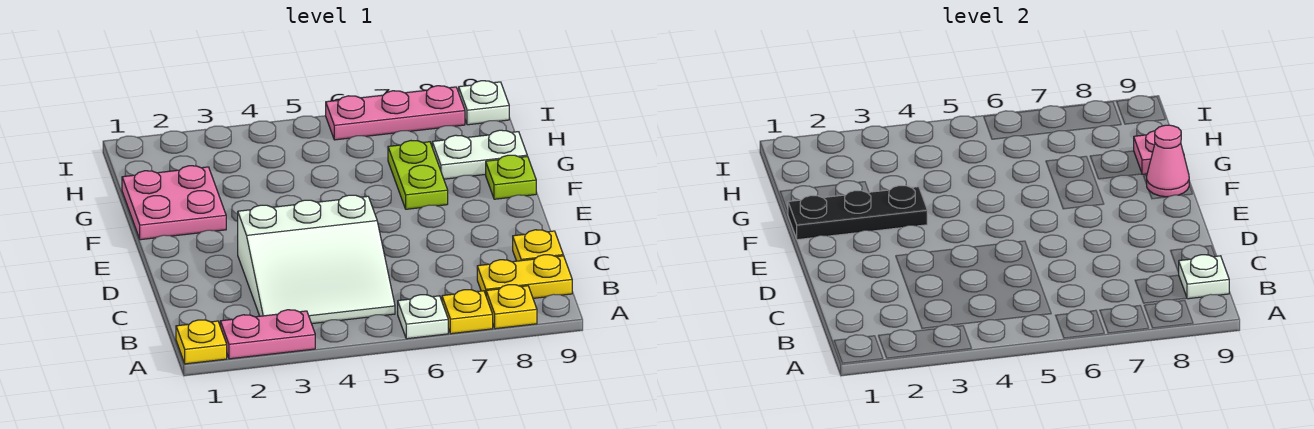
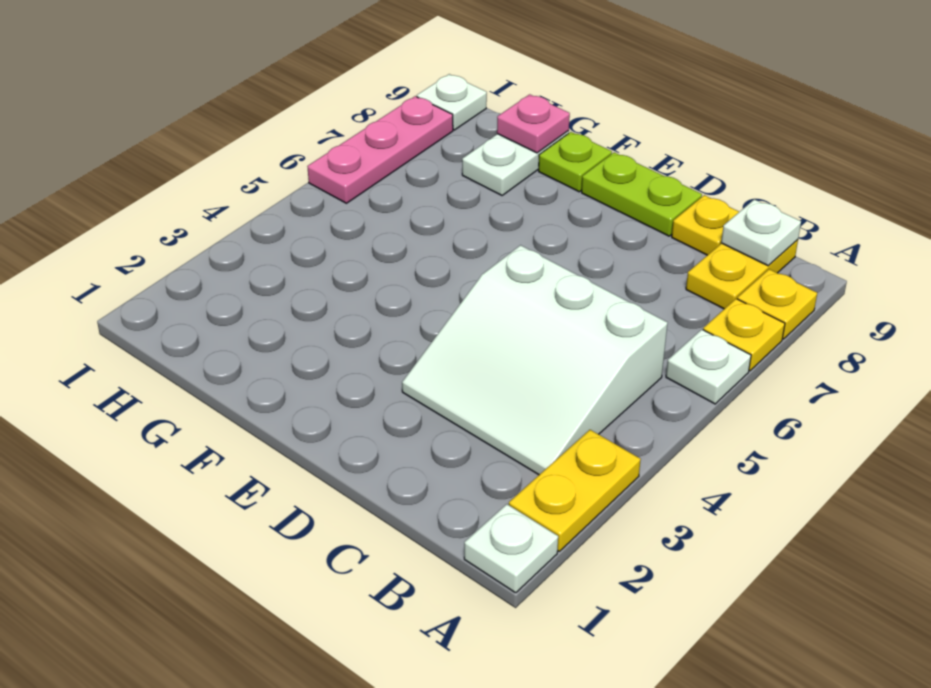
yellow 1x1 plate [176,320,227,364] -> white 1x1 plate [464,504,558,593]
pink 1x2 plate [220,310,315,359] -> yellow 1x2 plate [509,430,641,551]
white 3x3 slope [238,195,395,324] -> white 3x3 slope turned to [402,245,668,475]
pink 2x2 plate [122,166,226,240] -> none
black 1x3 plate [788,186,927,240] -> none
lime 1x2 plate [388,140,448,209] -> lime 1x2 plate moved to [582,152,702,236]
pink 1x1 cone [1147,125,1189,197] -> none

